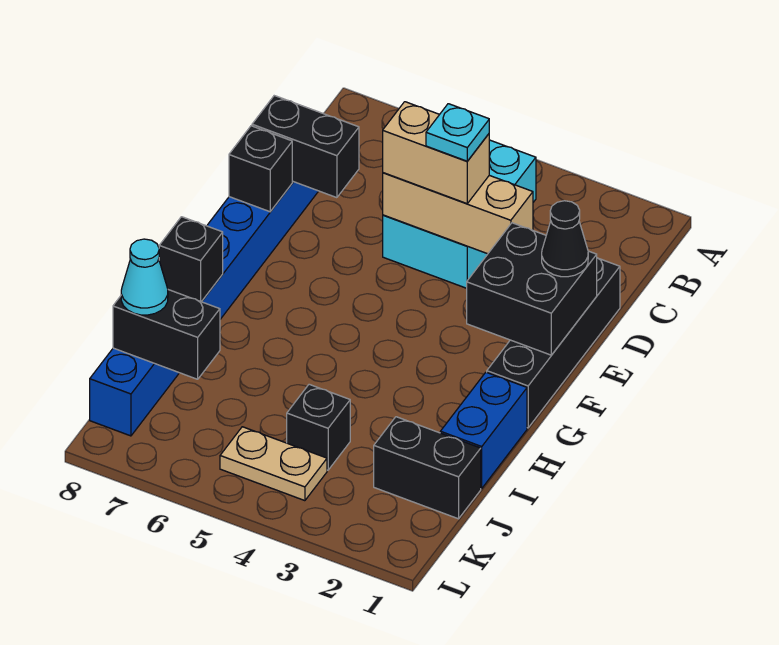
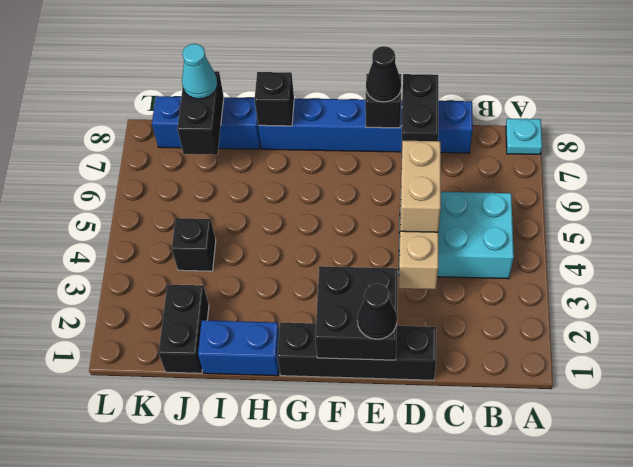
cyan 1x1 plate [426,104,489,161] -> cyan 1x1 plate moved to [506,118,542,154]
none -> black 1x1 cone [366,46,401,102]
tan 1x2 plate [220,427,327,501] -> none

